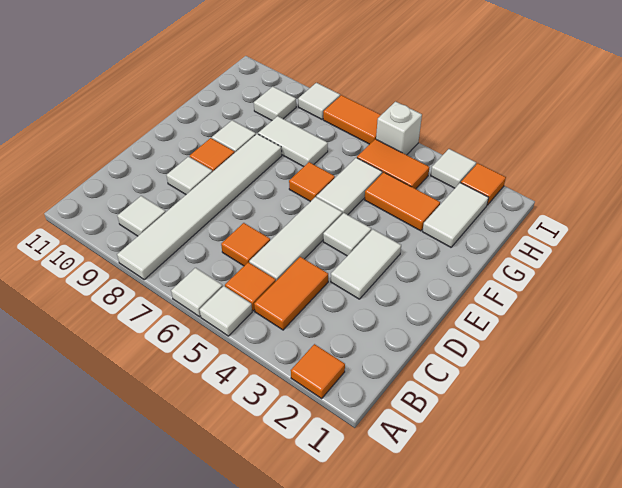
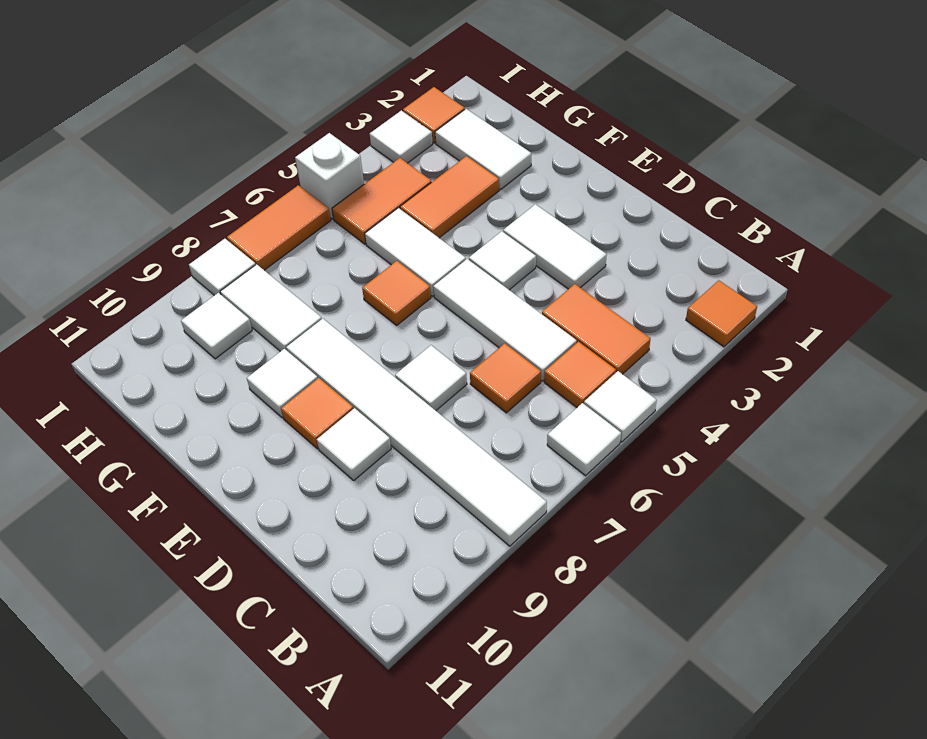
white 1x1 tile [118,196,166,236] -> white 1x1 tile moved to [395,345,467,411]
white 1x2 tile [258,116,328,167] -> white 1x2 tile turned to [220,264,322,351]

